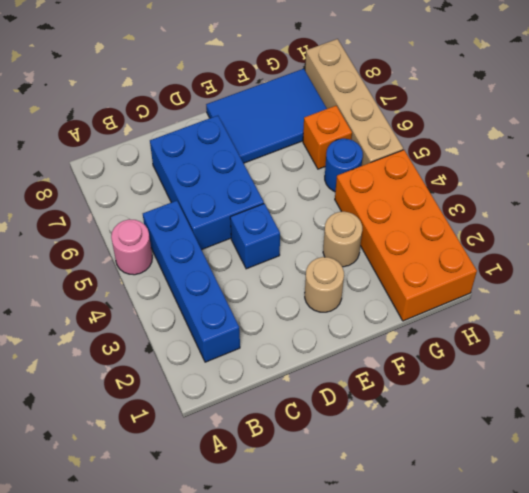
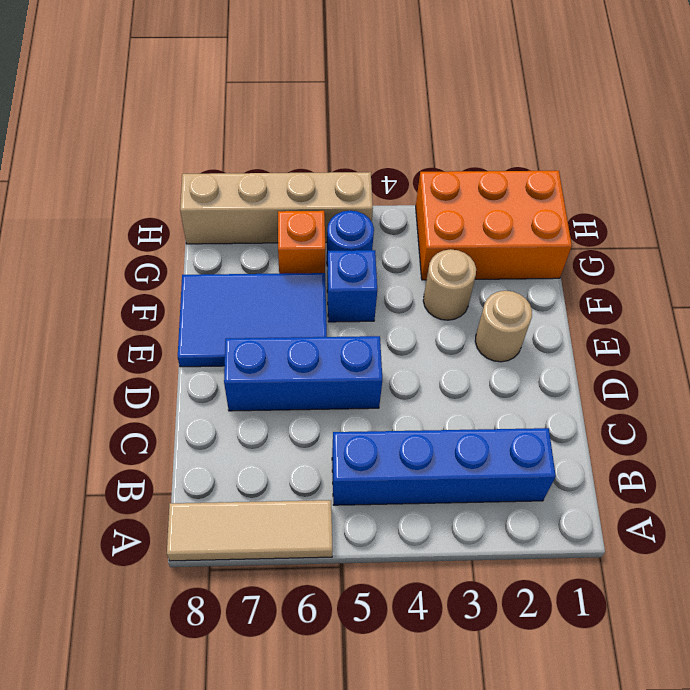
pink 1x1 round brick [111,219,152,275] -> none
none -> tan 1x3 tile [167,500,333,561]
blue 2x3 brick [150,116,264,250] -> blue 1x3 brick [224,336,382,411]
blue 1x1 brick [230,204,280,269] -> blue 1x1 brick moved to [327,250,377,322]
blue 2x3 tile [206,69,327,163] -> blue 2x3 tile turned to [178,273,327,367]
orange 2x4 brick [335,150,477,321] -> orange 2x3 brick [416,171,572,280]

